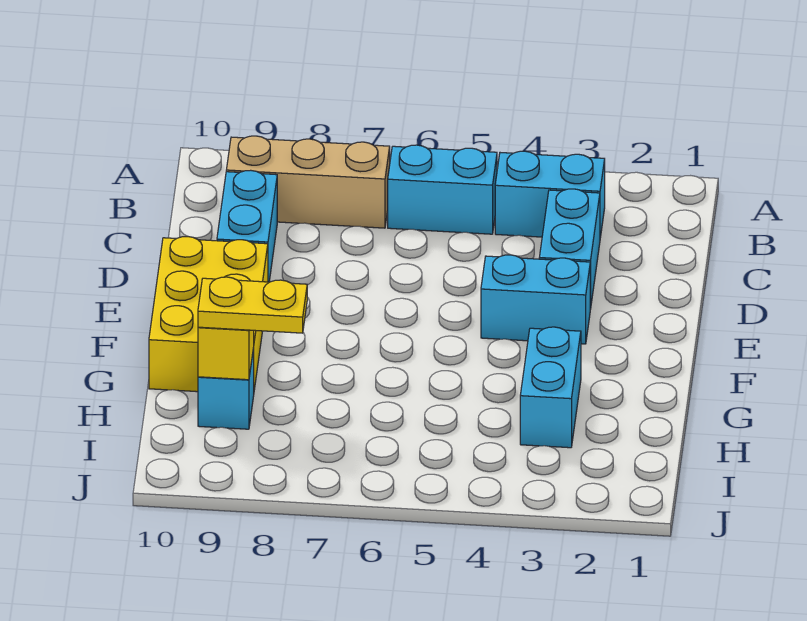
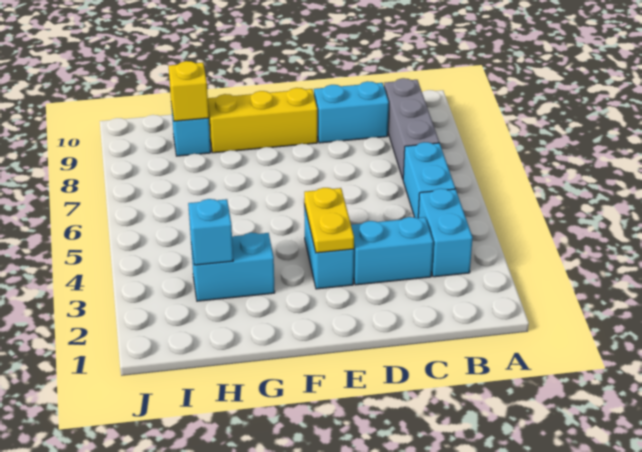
tan 1x3 brick [226,136,390,228] -> grey 1x3 brick [384,78,439,179]
yellow 2x3 brick [149,237,268,392] -> yellow 1x3 brick [208,88,317,153]
none -> cyan 1x1 brick [188,199,233,265]
yellow 1x2 plate [198,277,307,333] -> yellow 1x2 plate moved to [304,188,354,253]

